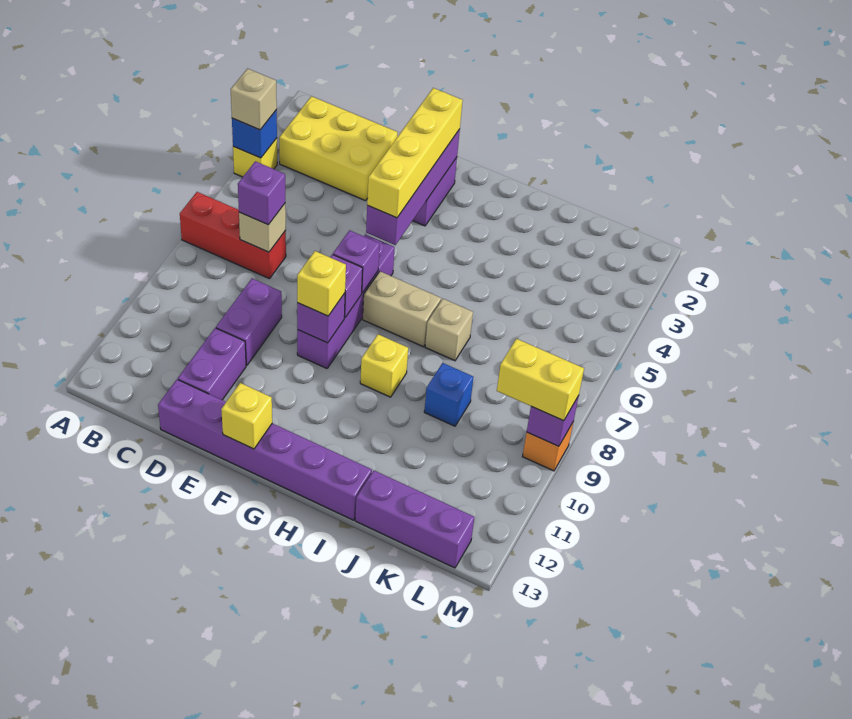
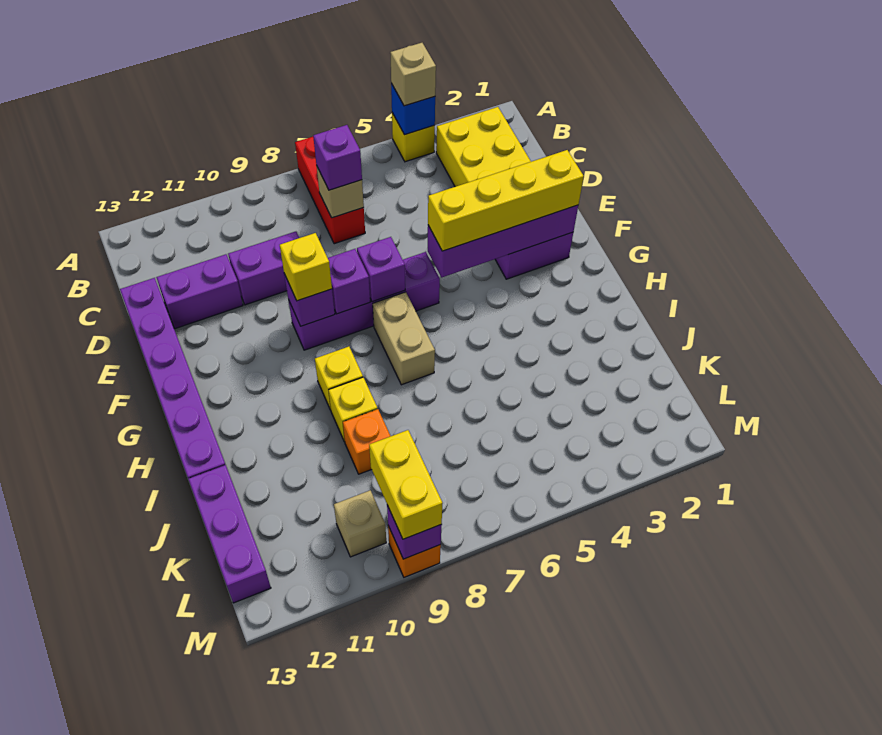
yellow 1x1 brick [221,383,272,449] -> yellow 1x1 brick moved to [329,378,377,442]
tan 1x1 brick [425,299,473,361] -> tan 1x1 brick moved to [334,490,386,557]
blue 1x1 brick [424,363,474,426] -> orange 1x1 brick [343,409,390,474]

